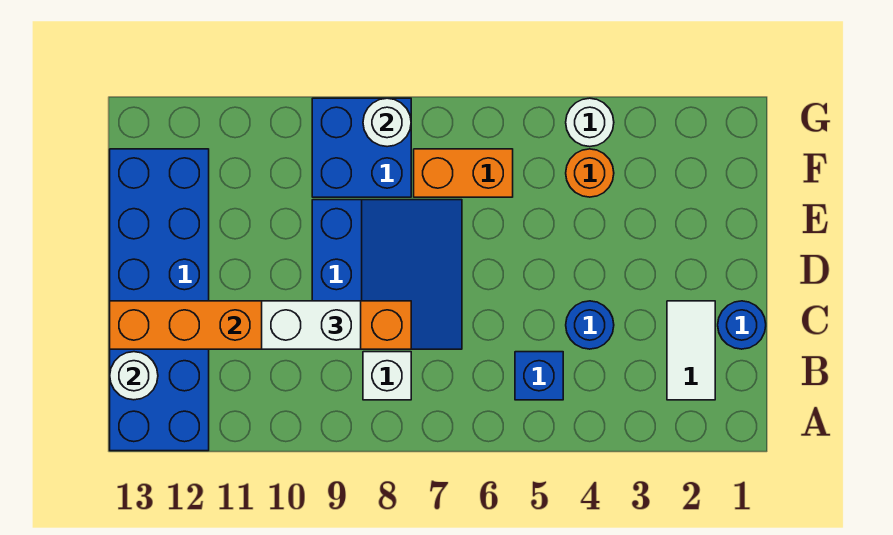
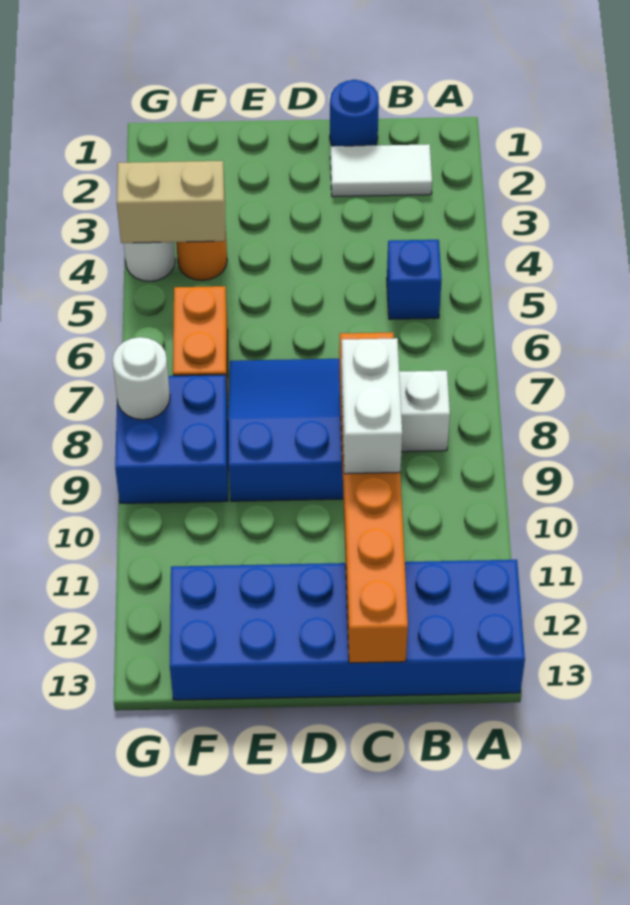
white 1x1 round brick [110,352,158,400] -> none
blue 1x1 round brick [566,301,614,349] -> none
none -> tan 1x2 brick [117,161,225,243]

